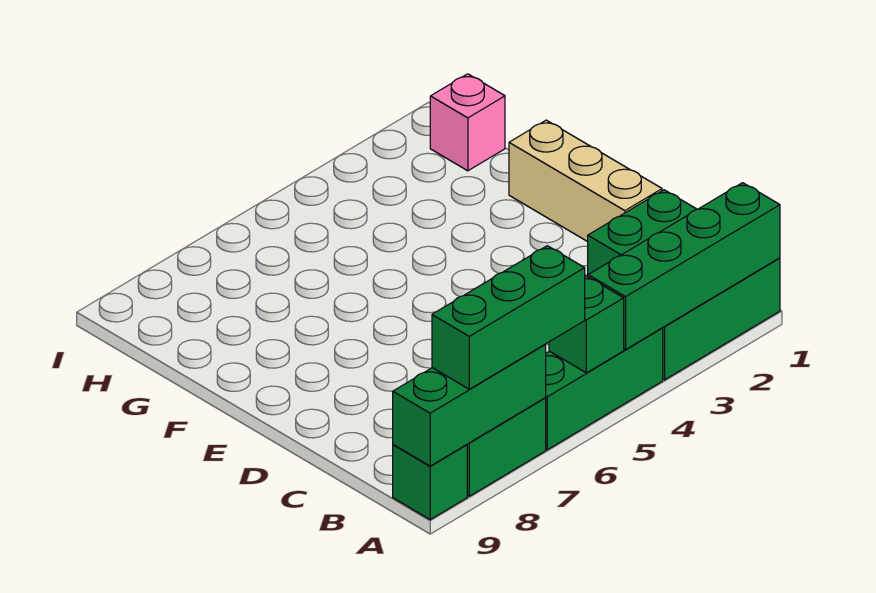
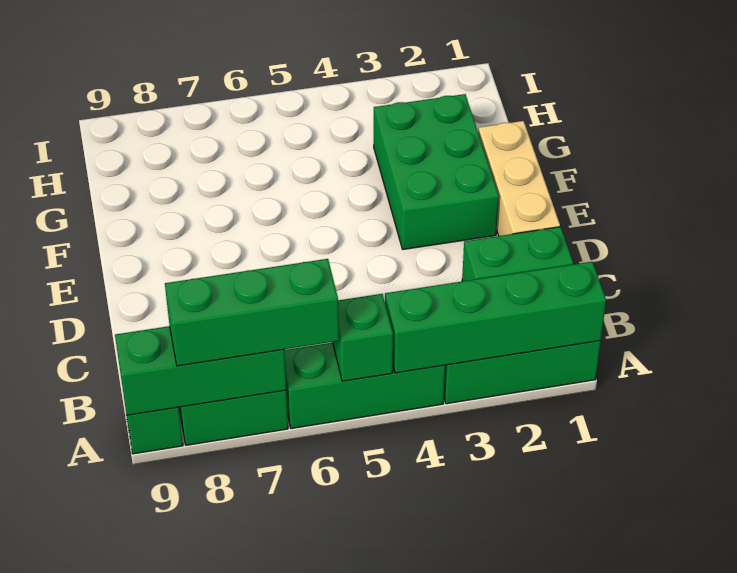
none -> green 2x3 brick [374,94,499,249]
pink 1x1 brick [430,74,505,171] -> none

